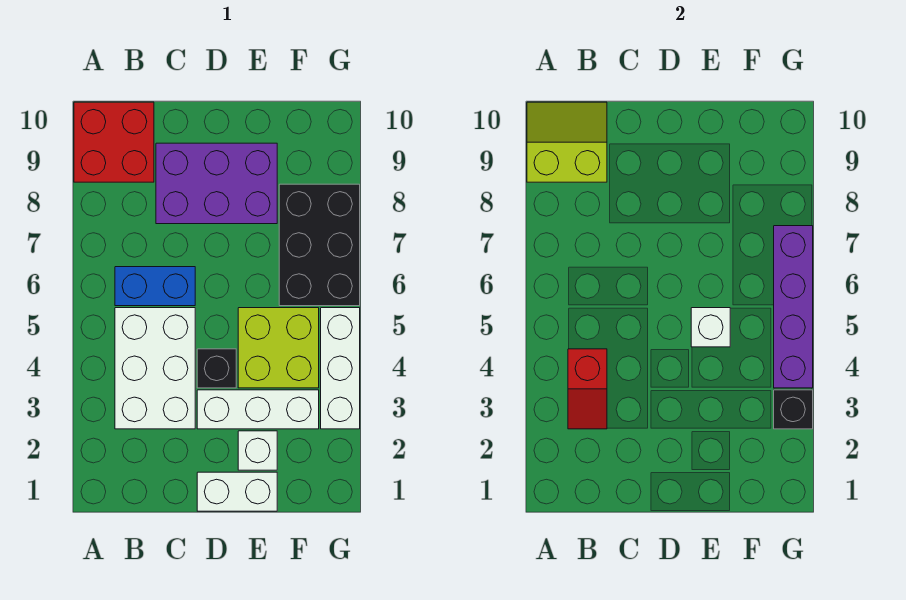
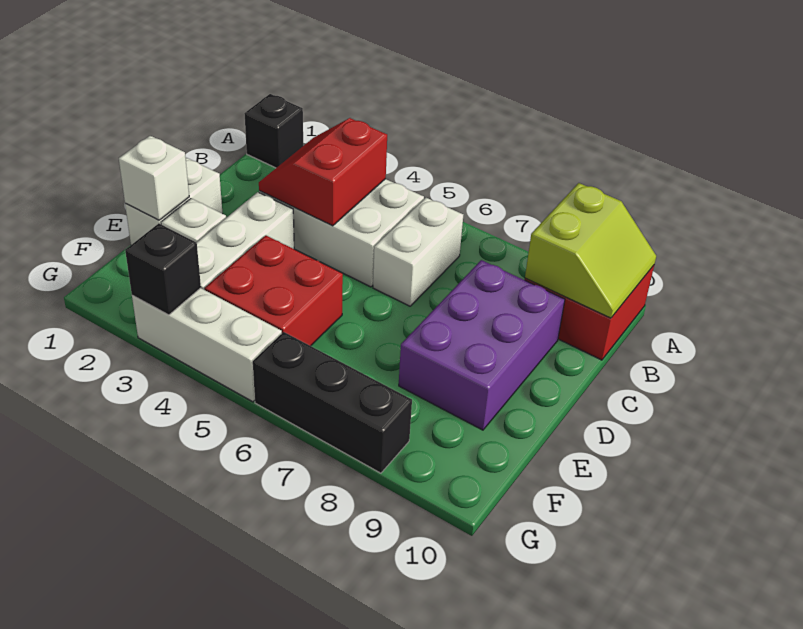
red 1x2 slope [568,349,607,429] -> red 2x2 slope [259,118,387,226]
blue 1x2 brick [115,267,195,306] -> white 1x2 brick [373,198,463,306]
black 1x1 brick [197,349,236,388] -> black 1x1 brick moved to [244,94,303,168]
lime 2x2 brick [238,308,319,388] -> red 2x2 brick [205,235,343,346]
white 1x1 brick [691,308,730,347] -> white 1x1 brick moved to [119,136,189,220]
black 2x3 brick [279,184,360,306] -> black 1x3 brick [253,332,412,473]
purple 1x4 brick [774,226,813,388] -> none

